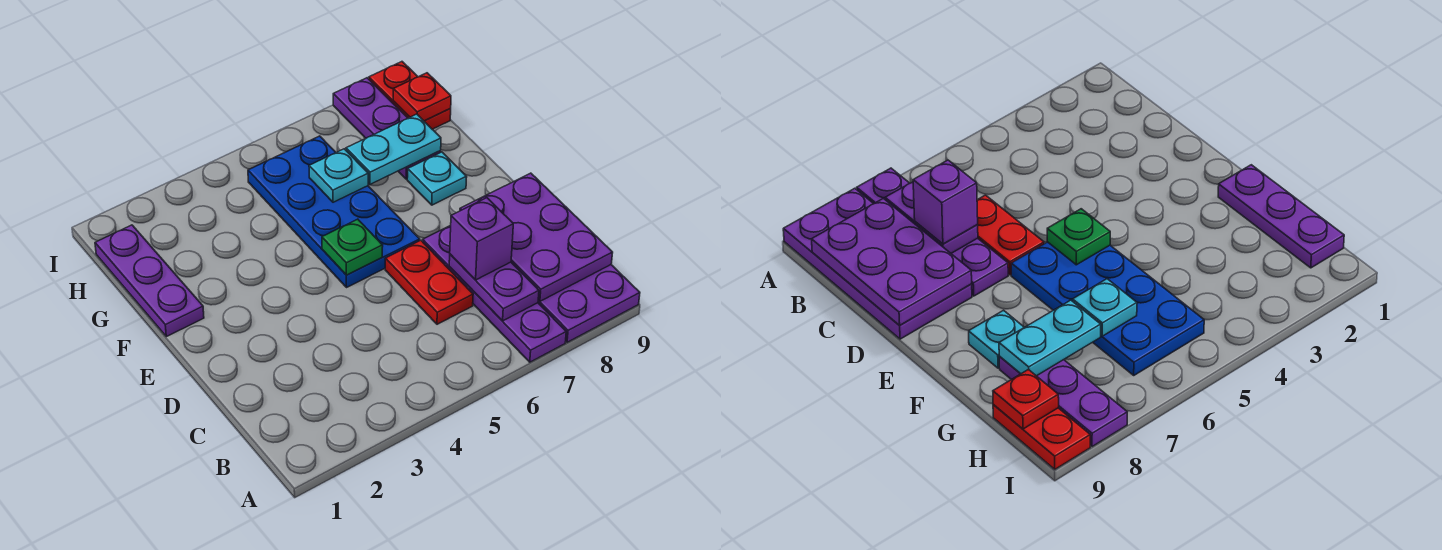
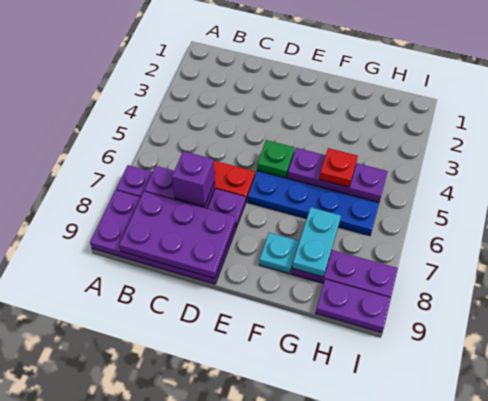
purple 1x3 plate [95,225,204,337] -> purple 1x3 plate moved to [288,148,388,202]
cyan 1x1 plate [309,149,368,202] -> none
red 1x2 plate [369,62,451,129] -> purple 1x2 plate [316,279,391,333]
red 1x1 plate [393,73,451,121] -> red 1x1 plate moved to [319,148,358,187]

